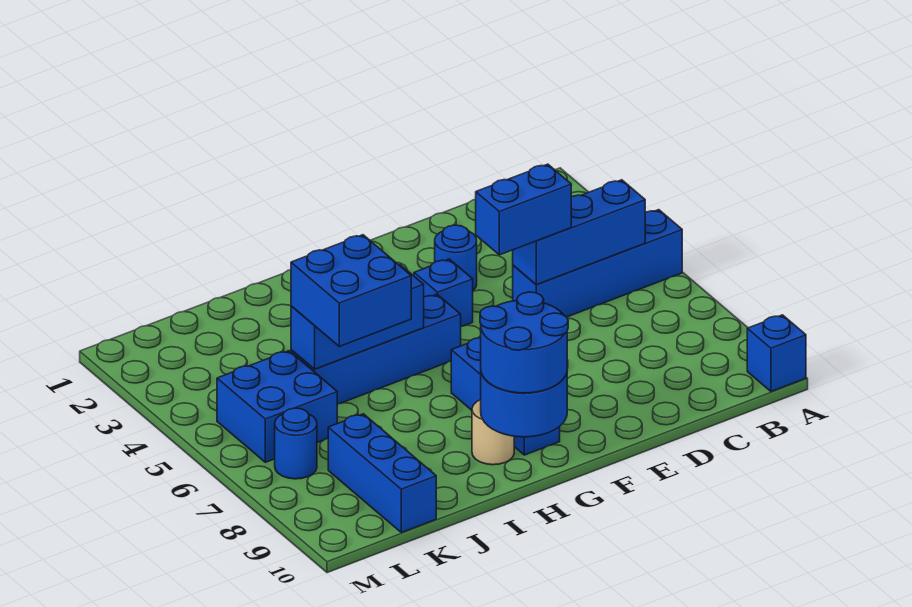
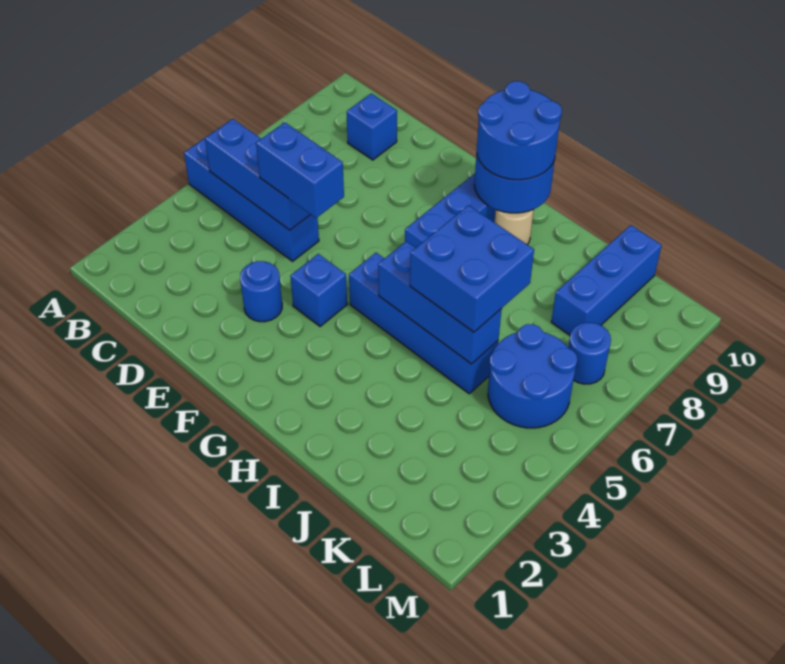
blue 1x1 brick [747,315,806,392] -> blue 1x1 brick moved to [347,94,397,160]
blue 2x2 brick [217,351,337,462] -> blue 2x2 round brick [488,324,577,428]

